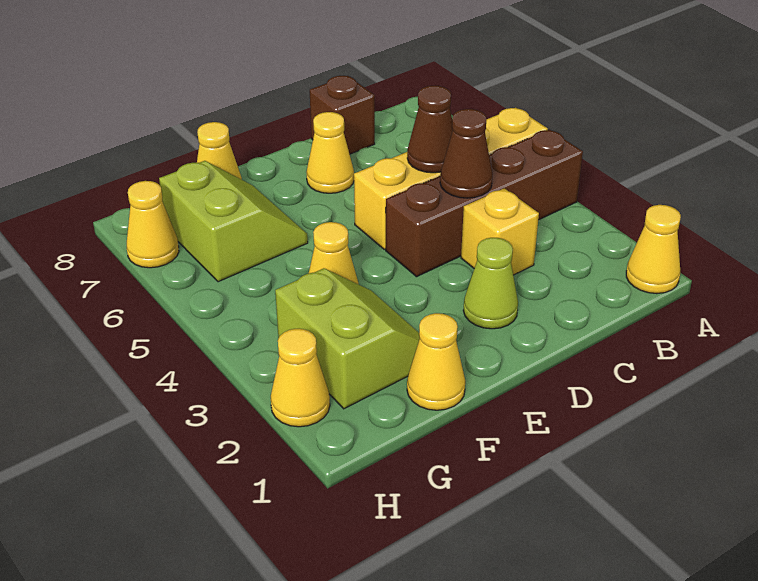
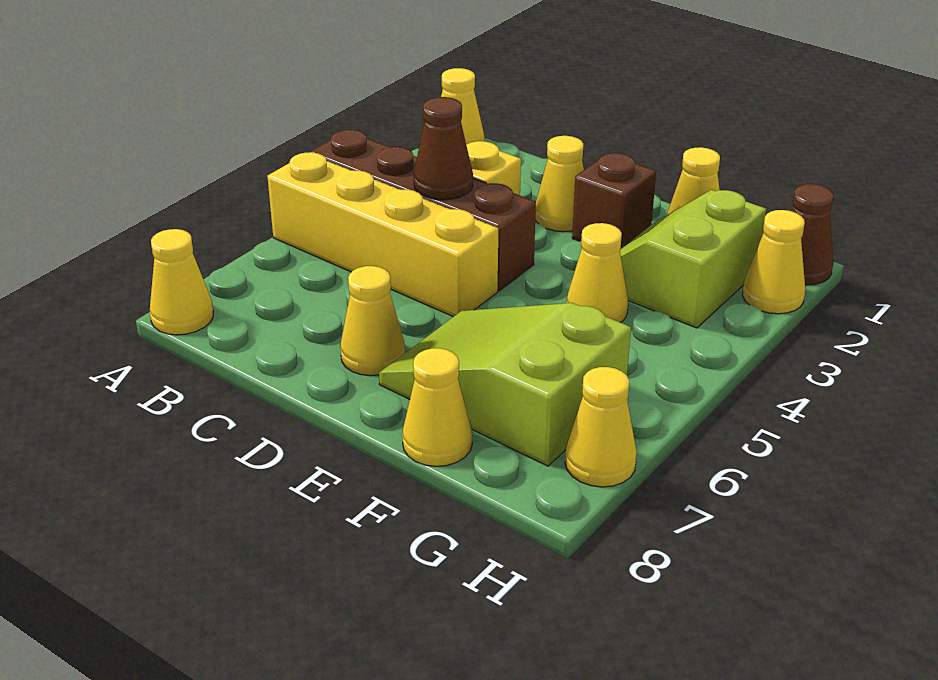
none -> yellow 1x1 cone [150,229,213,335]
brown 1x1 cone [407,86,453,173] -> brown 1x1 cone moved to [791,184,834,285]
brown 1x1 brick [310,76,375,154] -> brown 1x1 brick moved to [572,153,656,249]
lime 1x1 cone [463,238,518,329] -> yellow 1x1 cone [535,136,584,232]
lime 2x2 slope [159,161,308,282] -> lime 2x3 slope [379,303,631,466]

